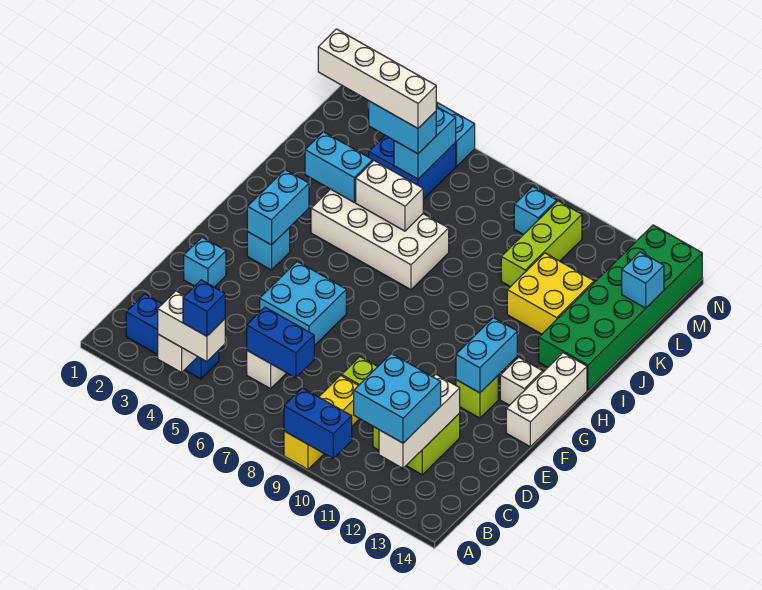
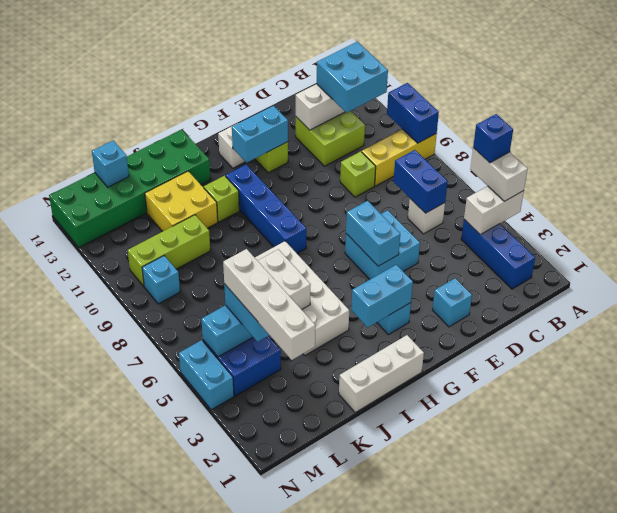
white 1x3 brick [506,353,587,447] -> white 1x3 brick moved to [339,335,424,412]
none -> blue 1x4 brick [226,165,306,253]
none -> lime 1x1 brick [204,176,239,222]
cyan 1x2 brick [305,132,373,202] -> cyan 1x2 brick moved to [346,201,400,266]

